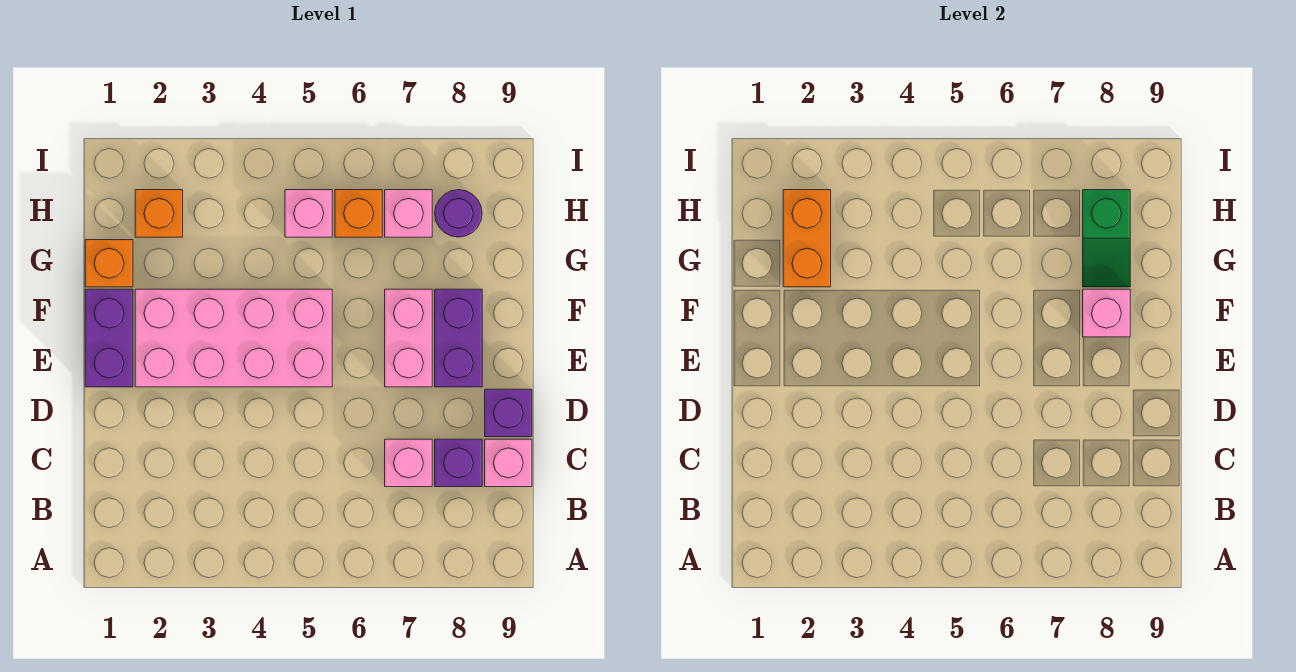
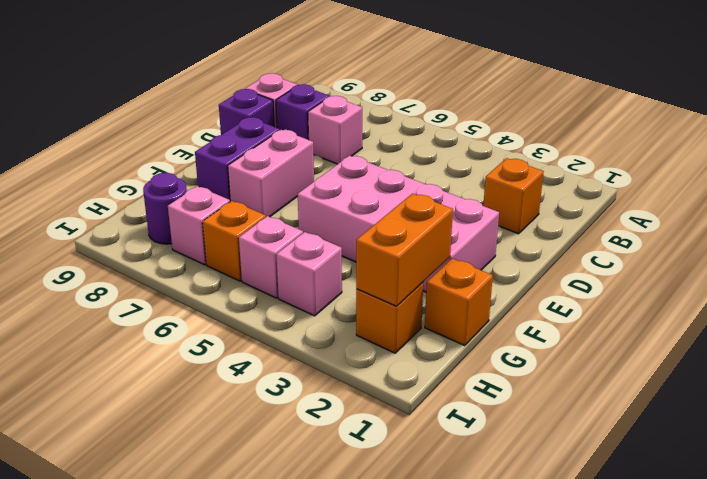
none -> orange 1x1 brick [483,158,544,234]
purple 1x2 brick [85,289,133,387] -> none
pink 1x1 brick [1083,289,1130,337] -> pink 1x1 brick moved to [276,232,342,316]
green 1x2 slope [1083,190,1130,287] -> none

